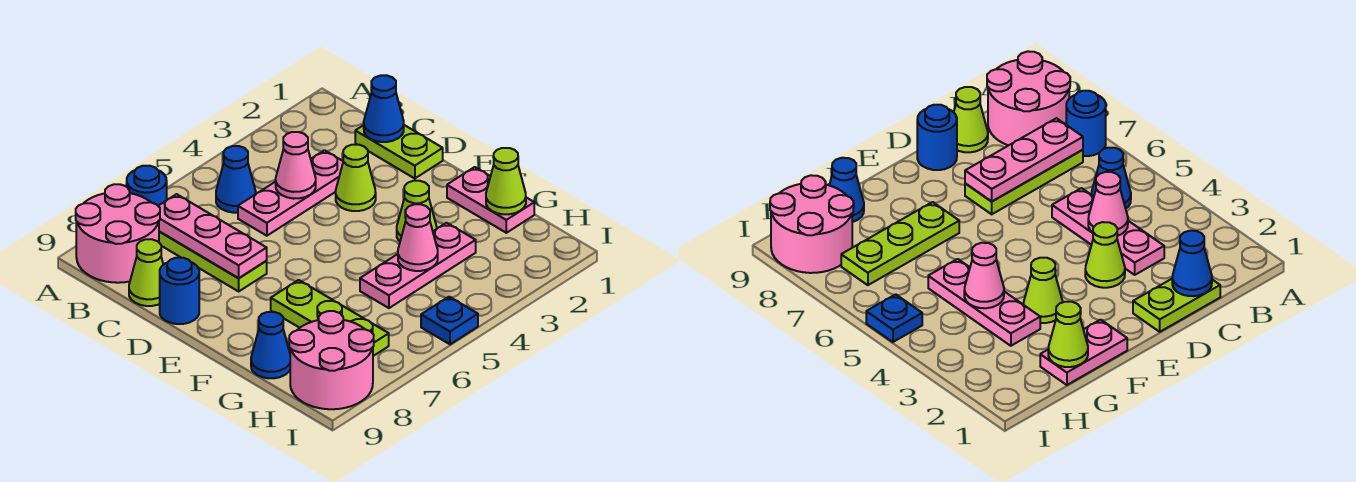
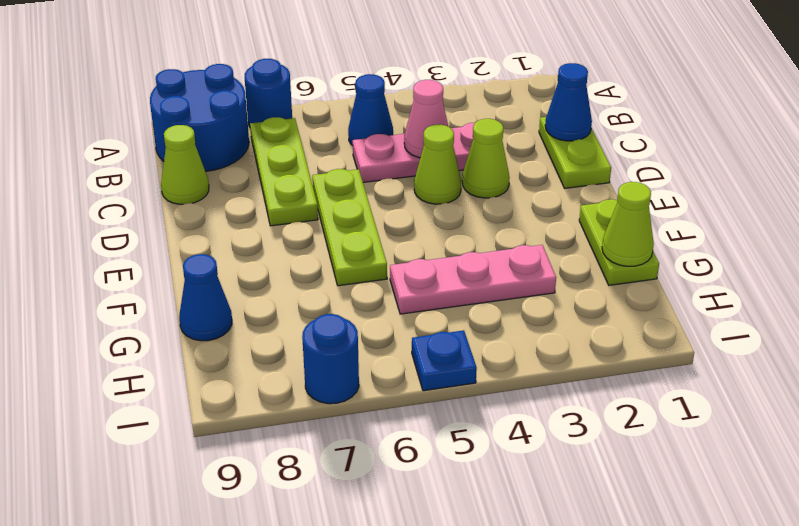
pink 2x2 round brick [76,184,160,283] -> blue 2x2 round brick [150,64,249,171]
pink 1x3 plate [159,194,267,278] -> none
blue 1x1 round brick [160,258,199,324] -> blue 1x1 round brick moved to [302,314,359,404]
pink 1x2 plate [447,167,534,233] -> lime 1x2 plate [579,199,659,285]
lime 1x1 cone [397,181,437,241] -> lime 1x1 cone moved to [414,125,461,204]
lime 1x3 plate [271,280,389,356] -> lime 1x3 plate moved to [312,169,387,286]
pink 1x1 cone [398,204,438,271] -> none
pink 2x2 round brick [289,311,374,409] -> none

